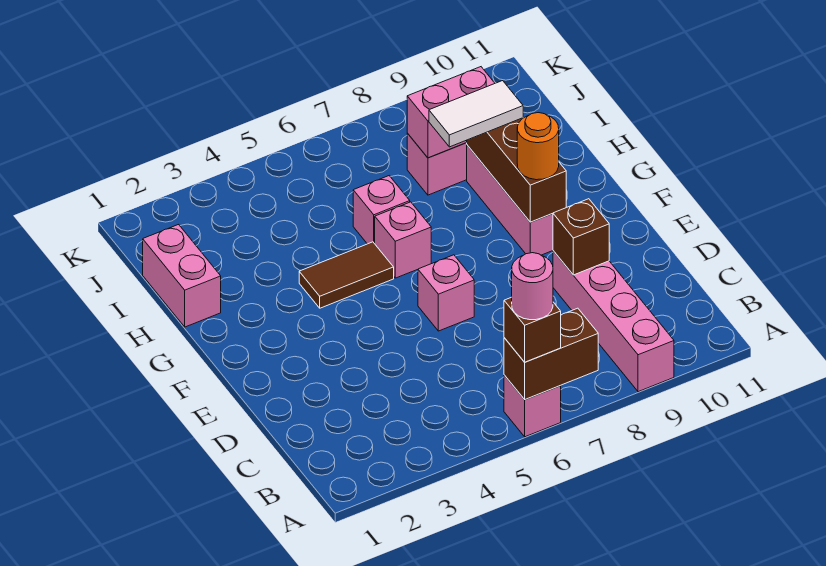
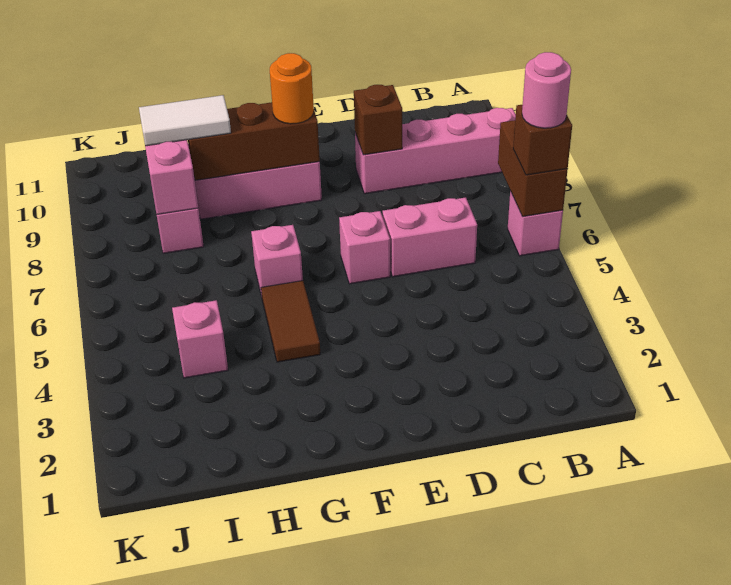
pink 1x2 brick [143,225,221,327] -> pink 1x2 brick moved to [383,197,477,277]
pink 1x1 brick [353,176,410,244] -> pink 1x1 brick moved to [172,300,228,378]
white 1x2 tile [429,81,523,147] -> white 1x2 tile turned to [139,95,231,146]

